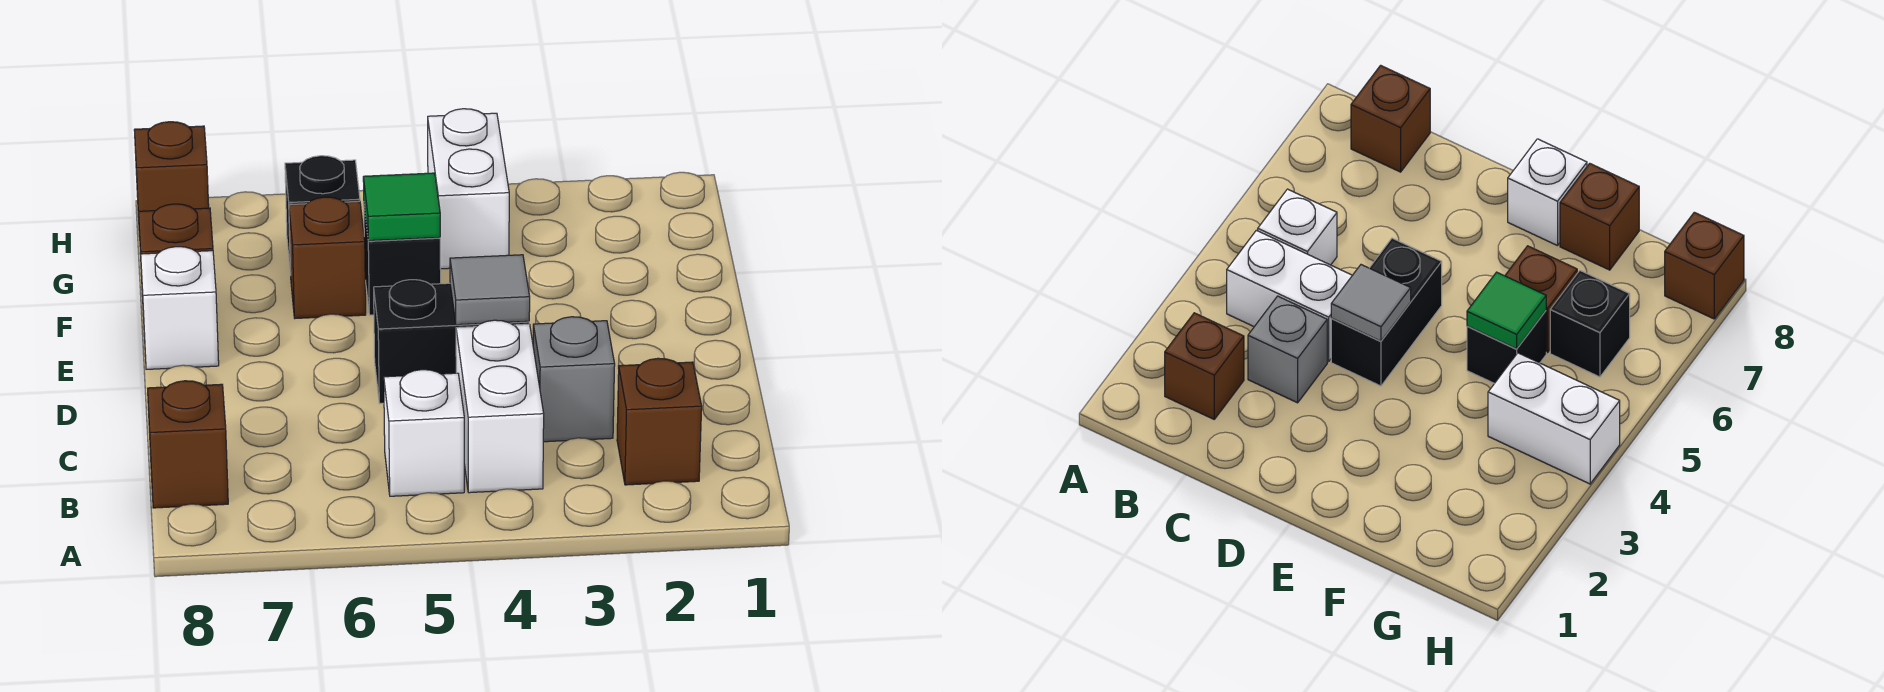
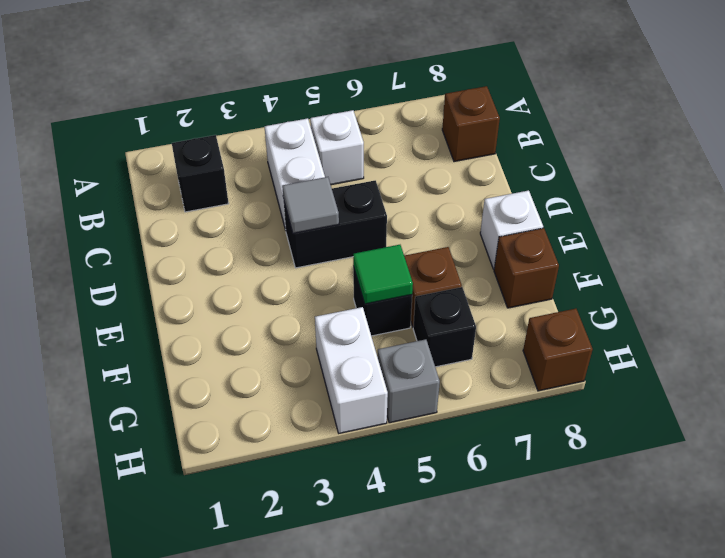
brown 1x1 brick [617,358,702,485] -> black 1x1 brick [172,135,229,212]
grey 1x1 brick [533,317,615,442] -> grey 1x1 brick moved to [378,339,440,423]

